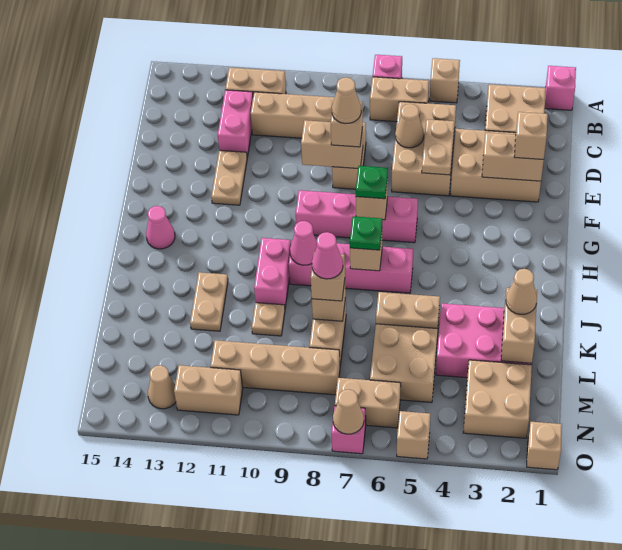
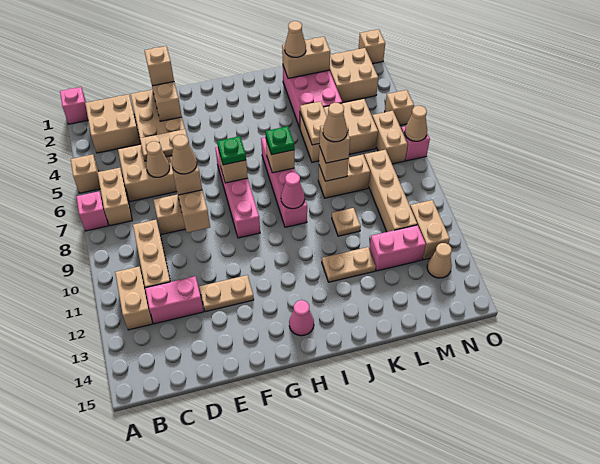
pink 1x2 brick [254,238,291,307] -> pink 1x2 brick moved to [369,225,426,271]
pink 1x1 cone [312,232,343,279] -> tan 1x1 cone [323,103,347,142]

